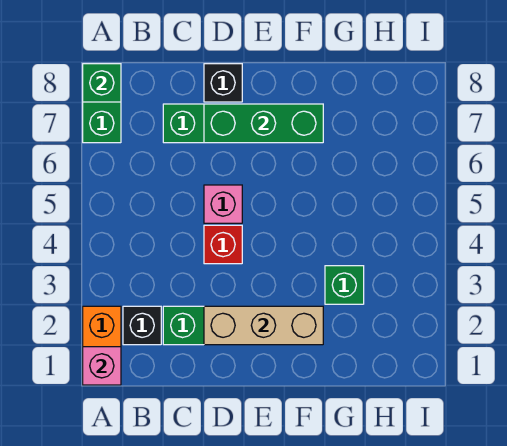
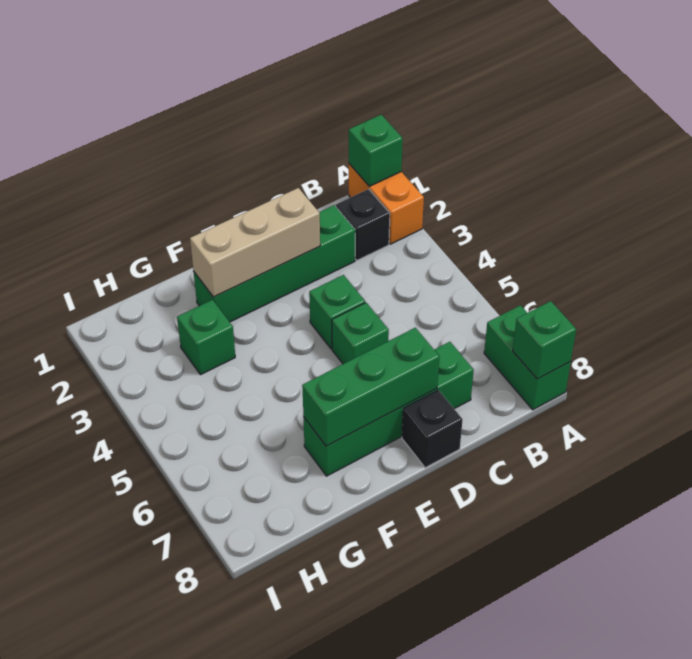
pink 1x1 brick [83,347,121,385] -> green 1x1 brick [349,115,403,186]
red 1x1 brick [204,225,242,264] -> green 1x1 brick [309,275,365,349]
pink 1x1 brick [204,185,242,223] -> green 1x1 brick [332,303,389,364]

